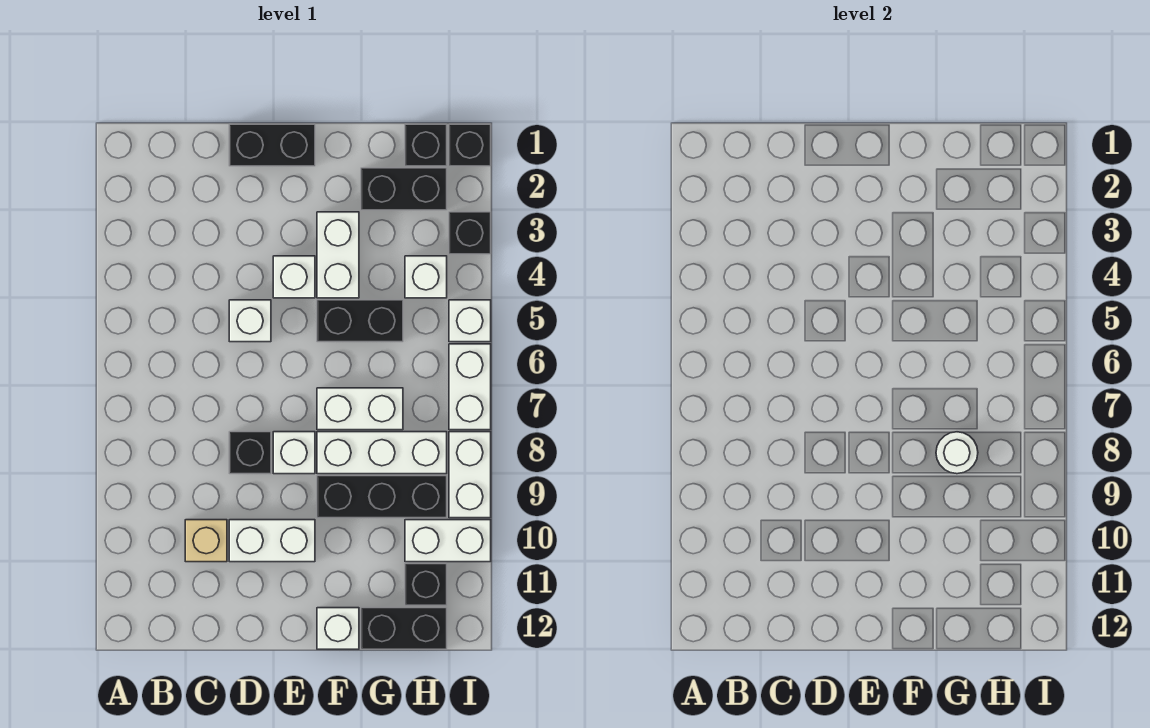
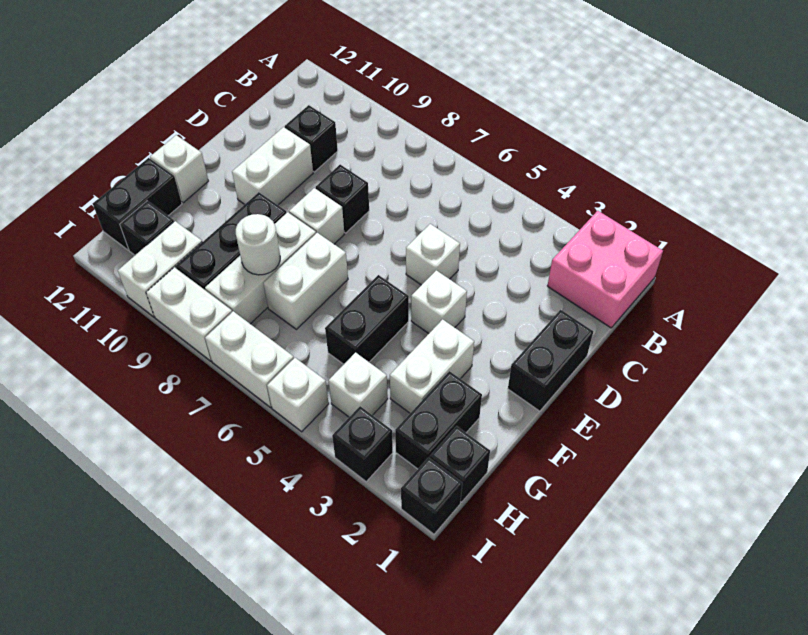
none -> pink 2x2 brick [548,211,663,328]
tan 1x1 brick [185,520,227,562] -> black 1x1 brick [285,105,338,172]
white 1x2 brick [317,212,359,298] -> white 1x2 brick turned to [390,319,474,413]

